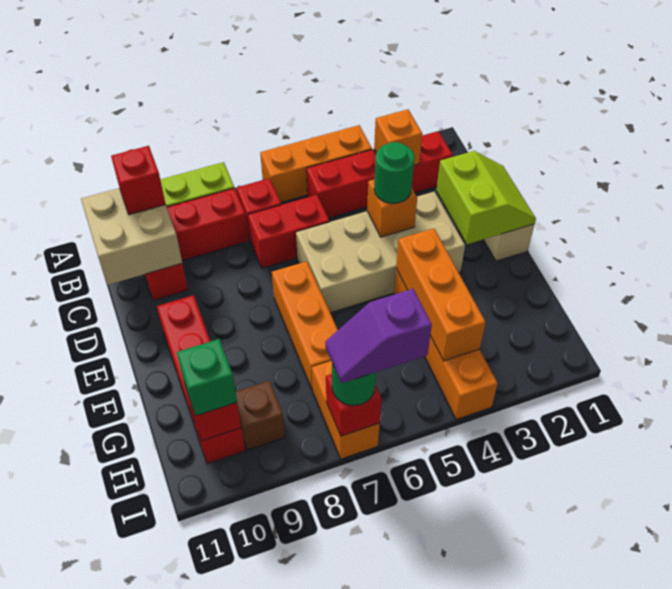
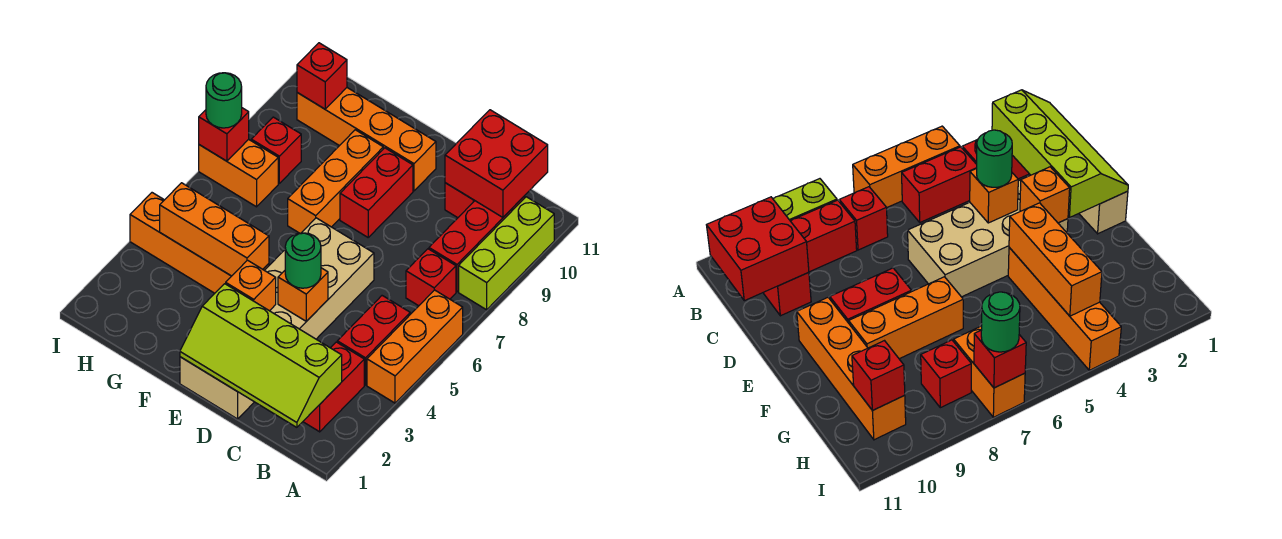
orange 1x1 brick [374,109,423,165] -> orange 1x1 brick moved to [226,260,276,311]
tan 2x2 brick [81,188,182,285] -> red 2x2 brick [445,110,548,217]
red 1x1 brick [111,146,166,215] -> red 1x1 brick moved to [251,117,301,183]
red 1x2 brick [248,195,330,268] -> red 1x2 brick moved to [340,148,413,237]
lime 2x2 slope [436,151,536,244] -> lime 2x4 slope [180,284,342,427]
orange 1x3 brick [272,261,338,390] -> orange 1x3 brick turned to [288,130,383,233]
red 1x4 brick [157,295,245,464] -> orange 1x4 brick [297,88,436,191]
brown 1x1 brick [236,381,285,450] -> none
green 1x1 brick [177,339,237,416] -> none
purple 1x2 slope [325,289,432,383] -> none

